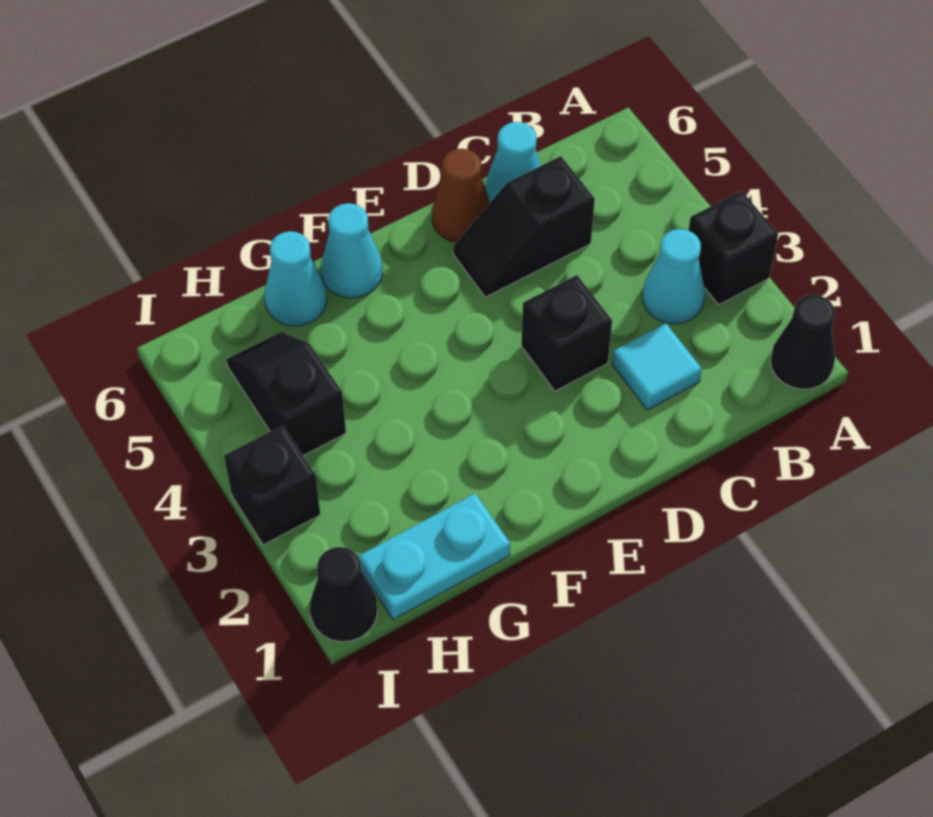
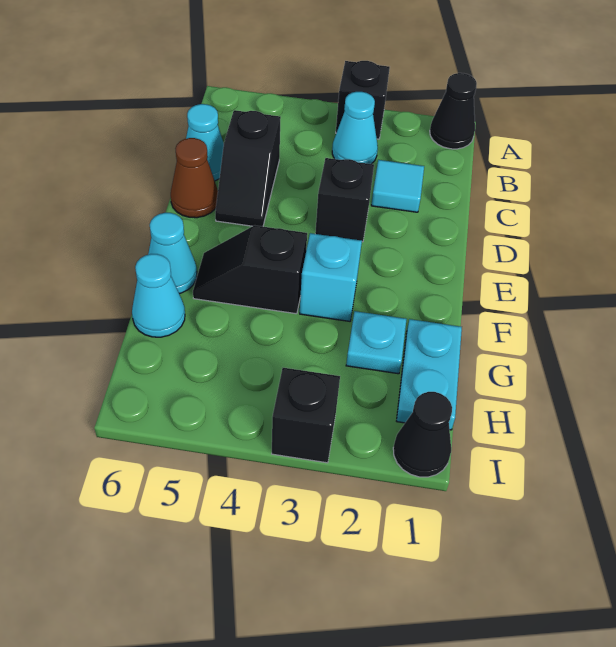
none -> cyan 1x1 brick [300,233,362,321]
none -> cyan 1x1 plate [346,311,407,374]
black 1x2 slope [227,332,346,455] -> black 1x2 slope moved to [193,225,307,314]

